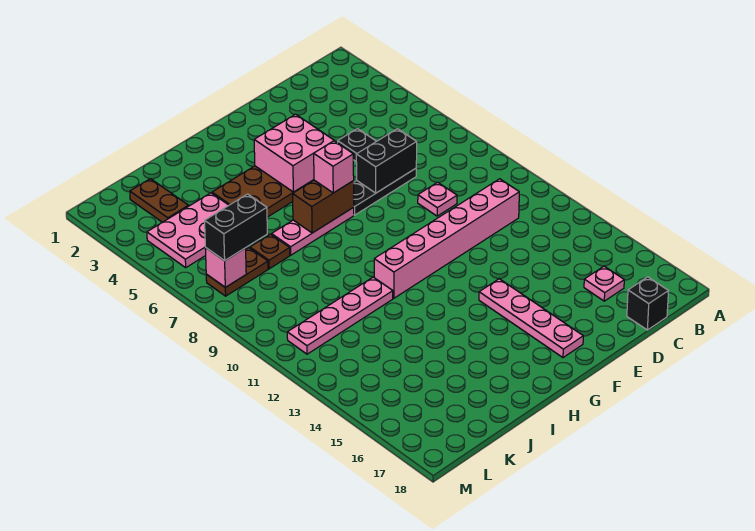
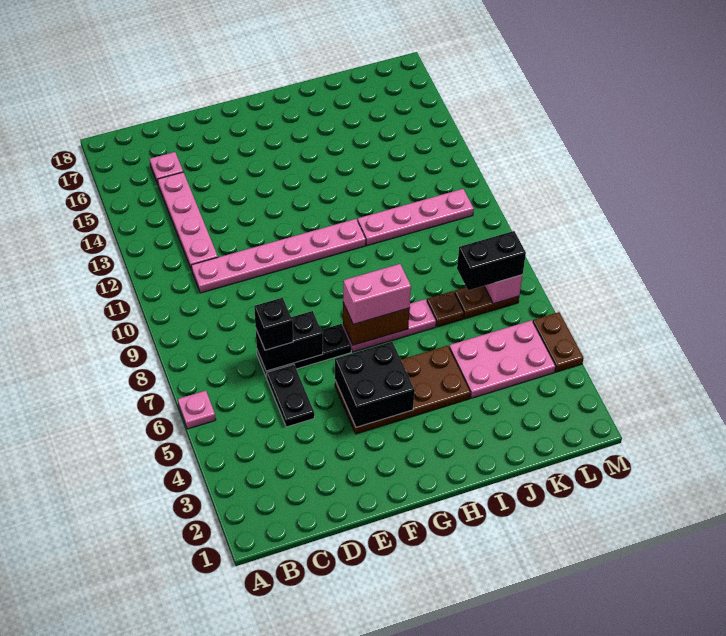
pink 1x6 brick [374,179,519,298] -> pink 1x6 plate [191,219,366,293]
black 1x1 brick [627,277,668,330] -> black 1x1 brick moved to [254,298,293,350]
pink 1x1 plate [418,182,457,216] -> pink 1x1 plate moved to [178,391,216,429]
pink 2x2 brick [254,114,334,192] -> black 2x2 brick [335,342,415,427]
pink 1x4 plate [479,279,583,358] -> pink 1x4 plate moved to [158,172,218,269]
pink 1x1 brick [314,141,354,193] -> pink 1x2 brick [343,264,411,324]
brown 1x2 plate [130,179,189,222] -> brown 1x2 plate moved to [533,312,584,372]

